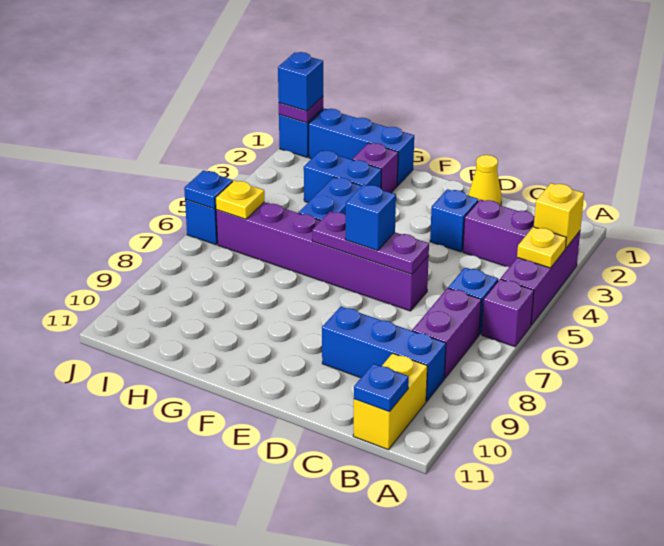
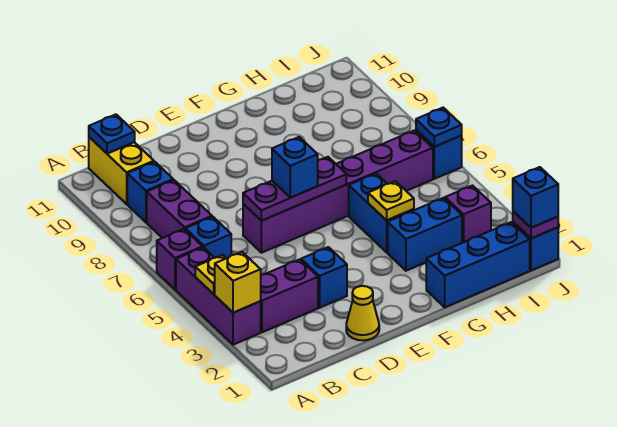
blue 1x3 brick [322,307,446,401] -> blue 1x1 brick [127,162,173,222]
purple 1x1 brick [352,143,398,193] -> purple 1x1 brick moved to [445,186,491,243]
yellow 1x1 plate [216,180,264,219] -> yellow 1x1 plate moved to [368,181,414,220]

